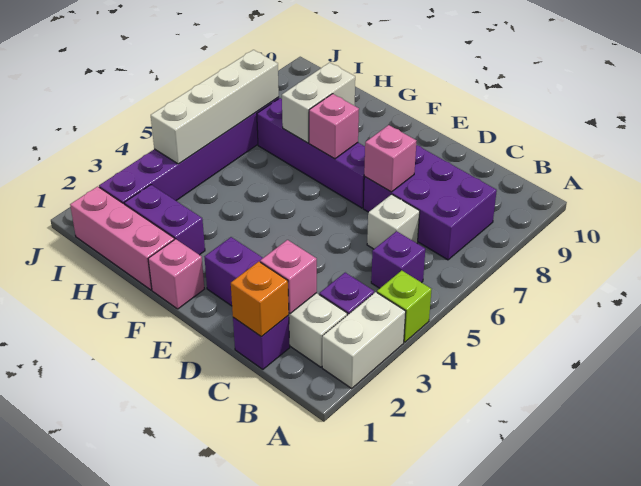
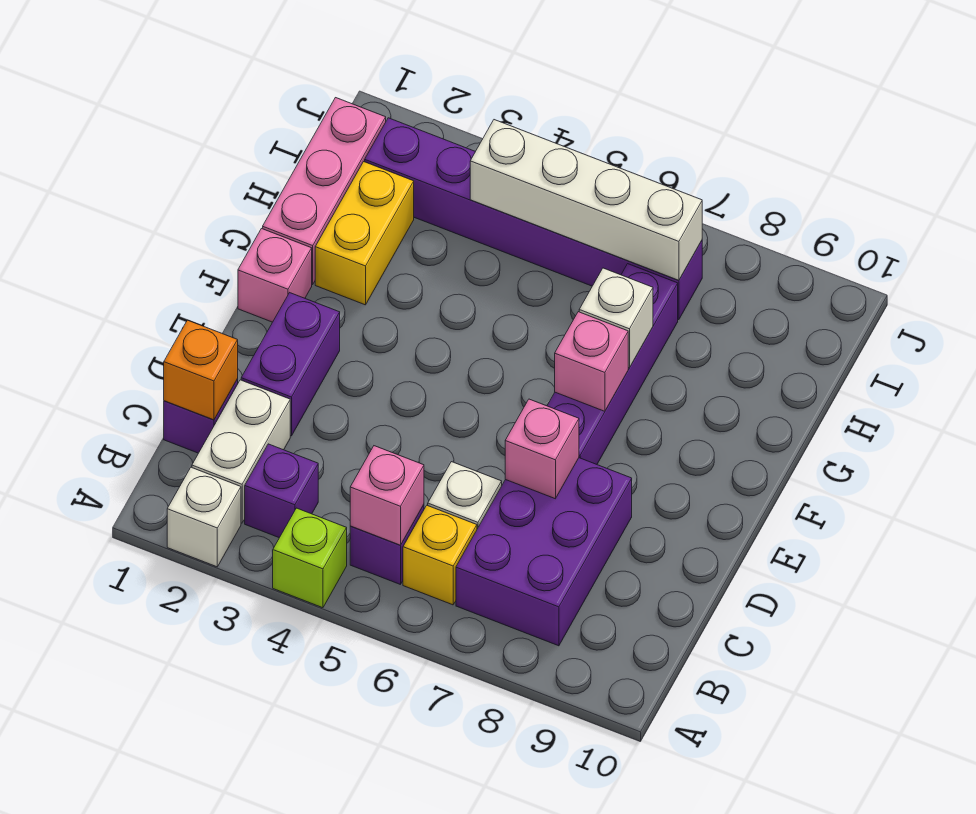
white 1x2 brick [322,292,406,388] -> white 1x1 brick [167,467,241,567]
none -> yellow 1x1 brick [403,505,477,605]
pink 1x1 brick [260,240,317,314] -> pink 1x1 brick moved to [350,446,424,545]
purple 1x2 brick [124,185,205,255] -> yellow 1x2 brick [315,162,414,305]
white 1x2 brick [282,63,355,143] -> white 1x1 brick [579,268,653,368]

